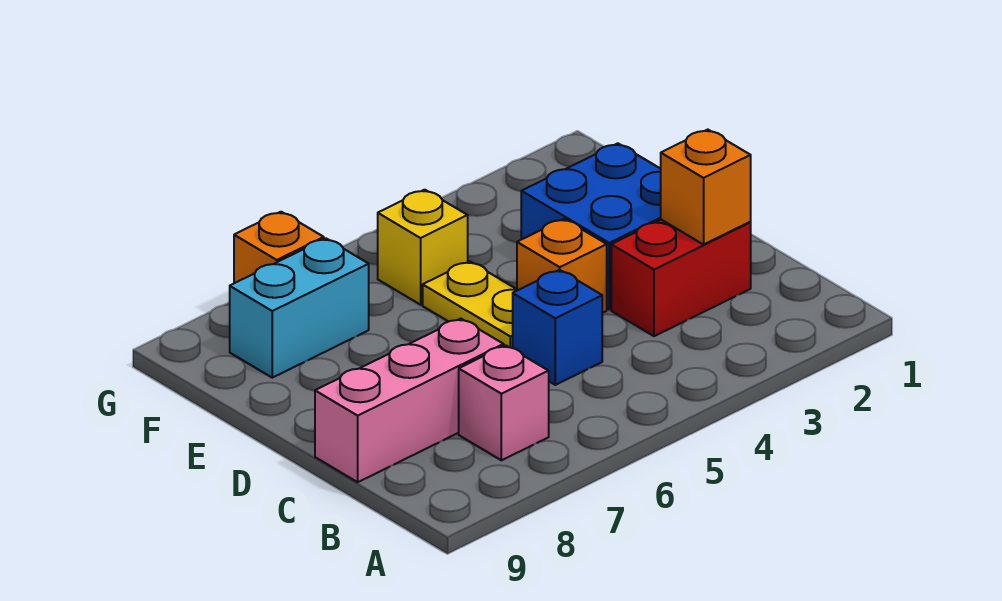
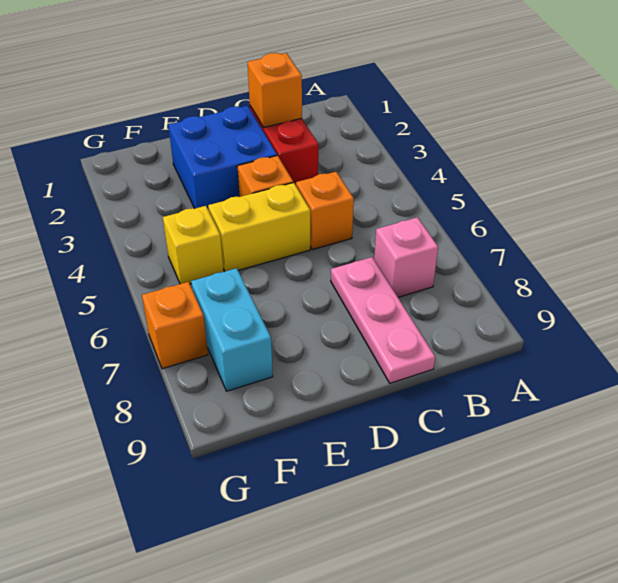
blue 1x1 brick [513,270,602,385] -> orange 1x1 brick [296,172,354,250]
pink 1x3 brick [315,319,504,482] -> pink 1x3 plate [331,257,435,383]
yellow 1x2 plate [423,261,518,348] -> yellow 1x2 brick [208,183,310,271]

